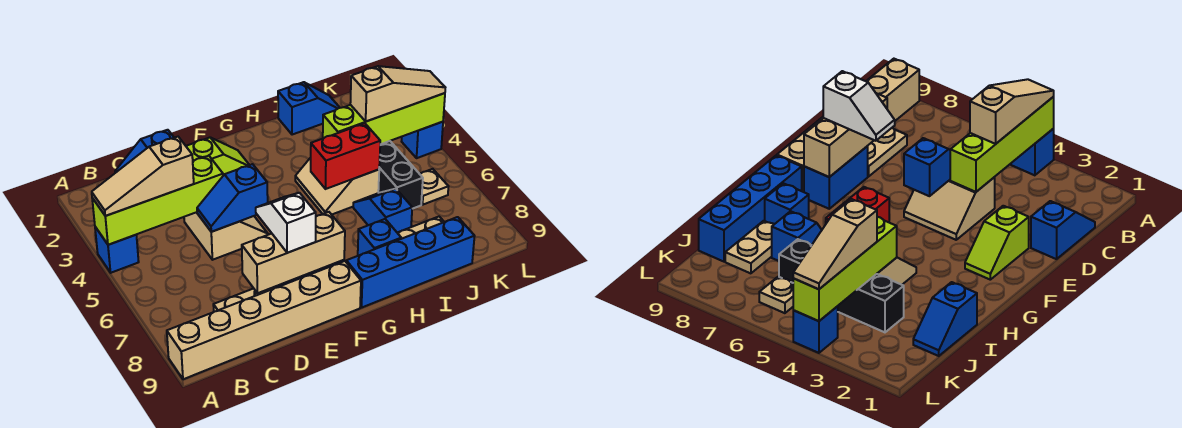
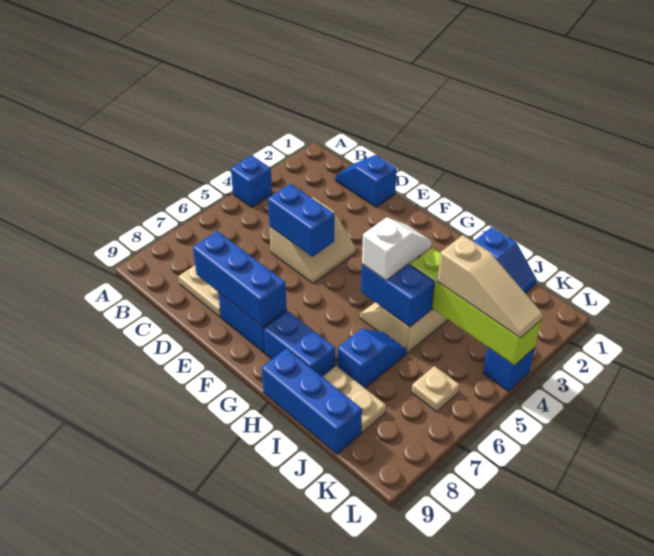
lime 1x4 brick [92,156,223,245] -> none
tan 1x3 slope [92,137,194,216] -> none
tan 1x6 brick [167,261,361,379] -> none
blue 1x2 slope [197,164,268,232] -> blue 1x2 brick [268,184,335,257]
tan 1x3 brick [242,212,345,293] -> blue 1x3 brick [193,231,287,327]
lime 1x2 slope [186,138,249,175] -> none
white 1x2 slope [256,193,316,253] -> white 1x2 slope moved to [362,217,432,280]
blue 1x4 brick [346,217,475,307] -> blue 1x3 brick [262,349,362,454]
red 1x2 brick [311,123,380,189] -> blue 1x2 brick [361,264,435,327]
blue 1x1 brick [358,219,401,256] -> blue 1x2 brick [264,311,335,377]
black 1x4 brick [378,141,423,209] -> none

